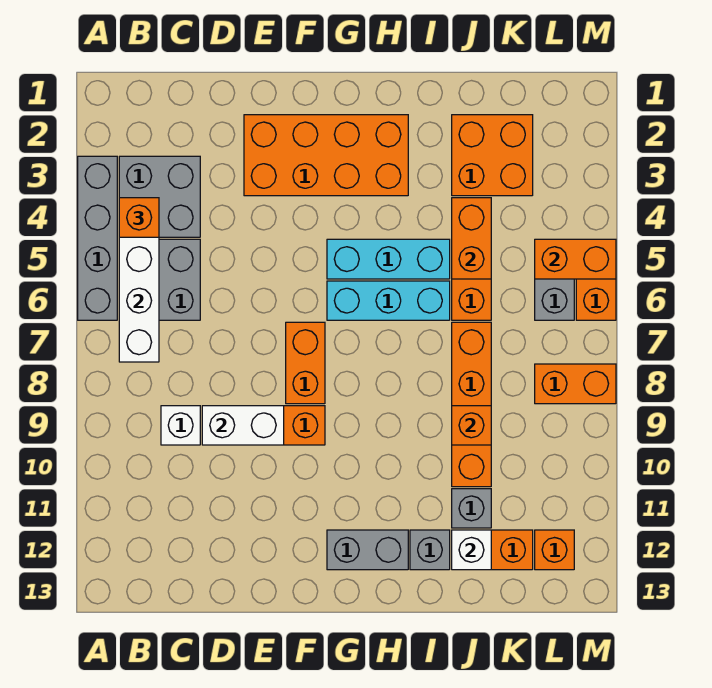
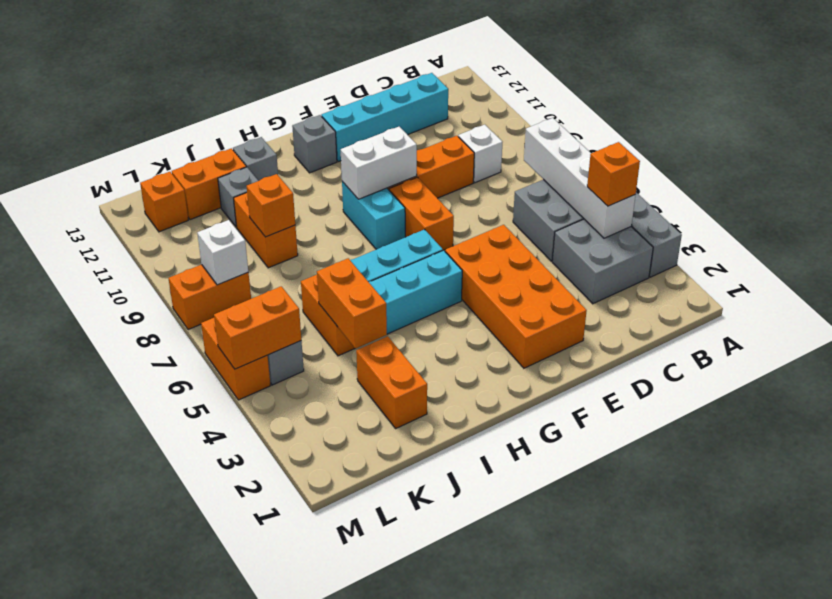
none -> cyan 1x4 brick [321,73,448,162]
white 1x2 brick [202,406,284,445] -> white 1x2 brick moved to [341,127,417,199]
orange 2x4 brick [244,115,408,196] -> orange 2x4 brick turned to [445,225,587,368]
none -> cyan 1x2 brick [342,182,405,249]
grey 1x2 brick [327,530,408,570] -> grey 1x1 brick [292,115,337,173]
orange 2x2 brick [452,115,533,196] -> orange 1x2 brick [356,336,427,428]
orange 1x4 brick [452,322,491,487] -> orange 1x2 brick [234,193,298,268]
white 1x1 brick [452,530,491,570] -> white 1x1 brick moved to [197,220,248,285]

